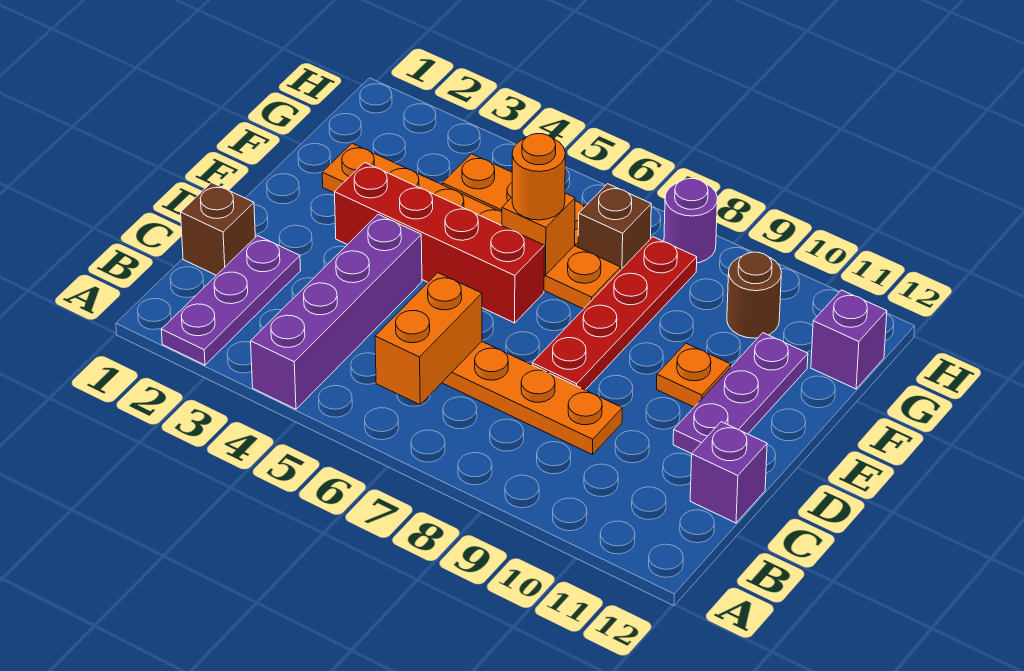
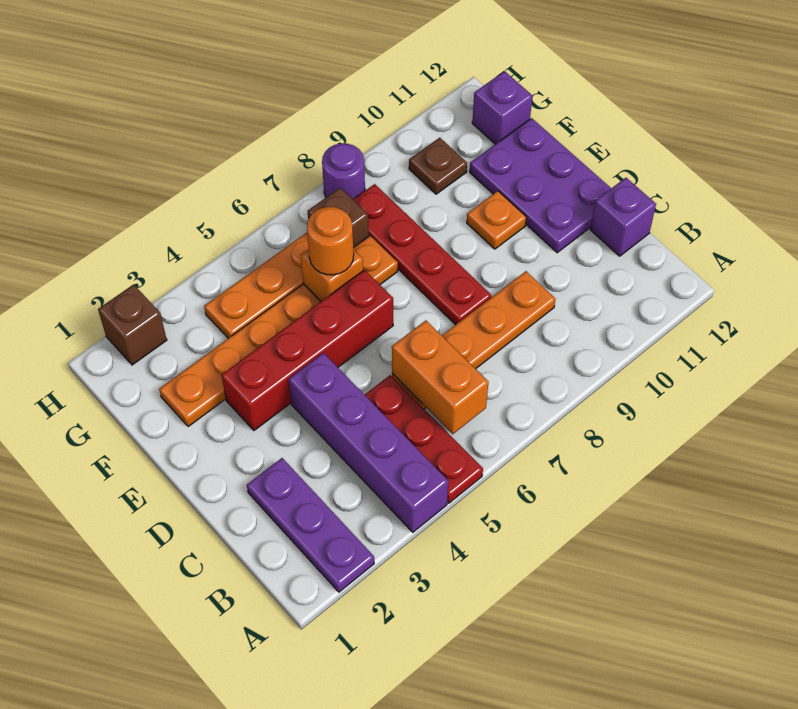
none -> red 1x3 plate [365,375,483,503]
brown 1x1 brick [181,183,255,275] -> brown 1x1 brick moved to [98,284,167,365]
purple 1x3 plate [673,333,808,454] -> purple 2x3 plate [470,118,611,253]
brown 1x1 round brick [727,252,781,338] -> brown 1x1 plate [409,138,467,194]

